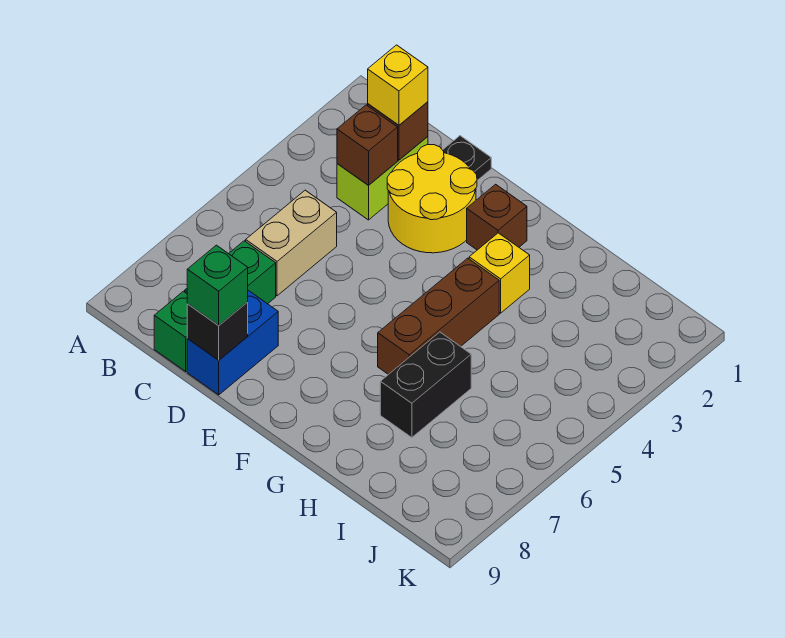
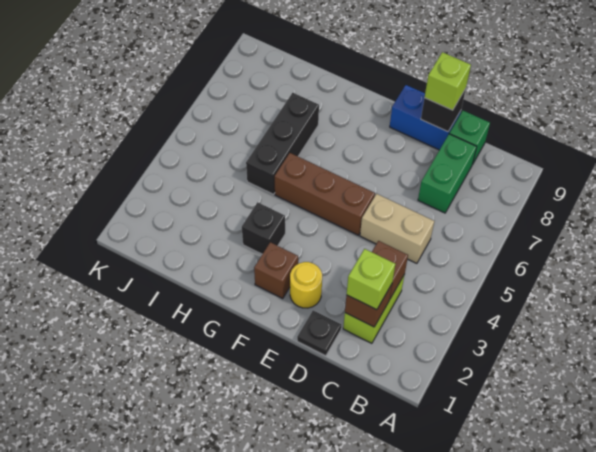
yellow 1x1 brick [368,45,428,125] -> lime 1x1 brick [347,249,395,310]
tan 1x2 brick [246,190,337,296] -> tan 1x2 brick turned to [360,194,434,263]
yellow 2x2 round brick [387,145,477,253] -> yellow 1x1 round brick [290,262,322,308]
blue 1x2 brick [187,290,278,395] -> blue 1x2 brick turned to [390,85,461,150]
green 1x1 brick [187,245,248,325] -> lime 1x1 brick [425,52,471,110]
yellow 1x1 brick [469,233,530,313] -> black 1x1 brick [242,202,285,254]
brown 1x3 brick [378,258,499,375] -> brown 1x3 brick turned to [275,153,375,235]
black 1x2 brick [380,332,471,438] -> black 1x3 brick [246,93,319,194]

